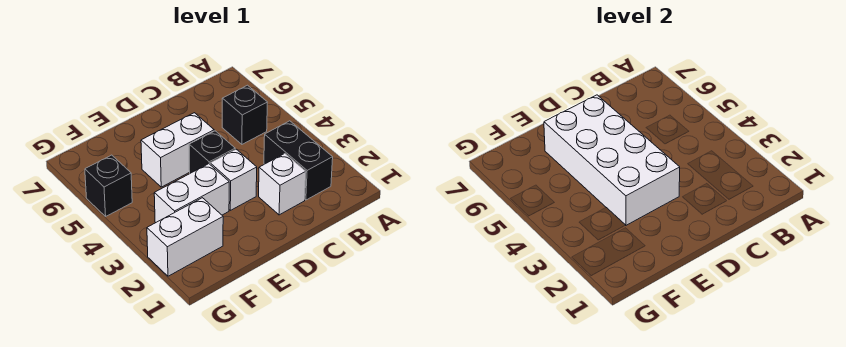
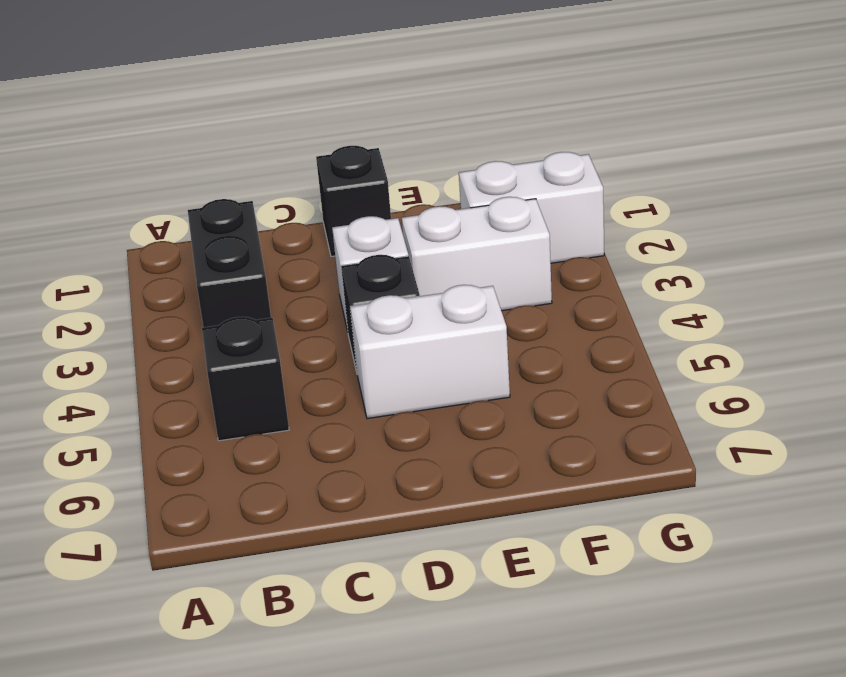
white 1x1 brick [259,154,306,215] -> none
white 2x4 brick [544,95,680,225] -> none
black 1x1 brick [85,155,132,216] -> black 1x1 brick moved to [316,146,391,257]

